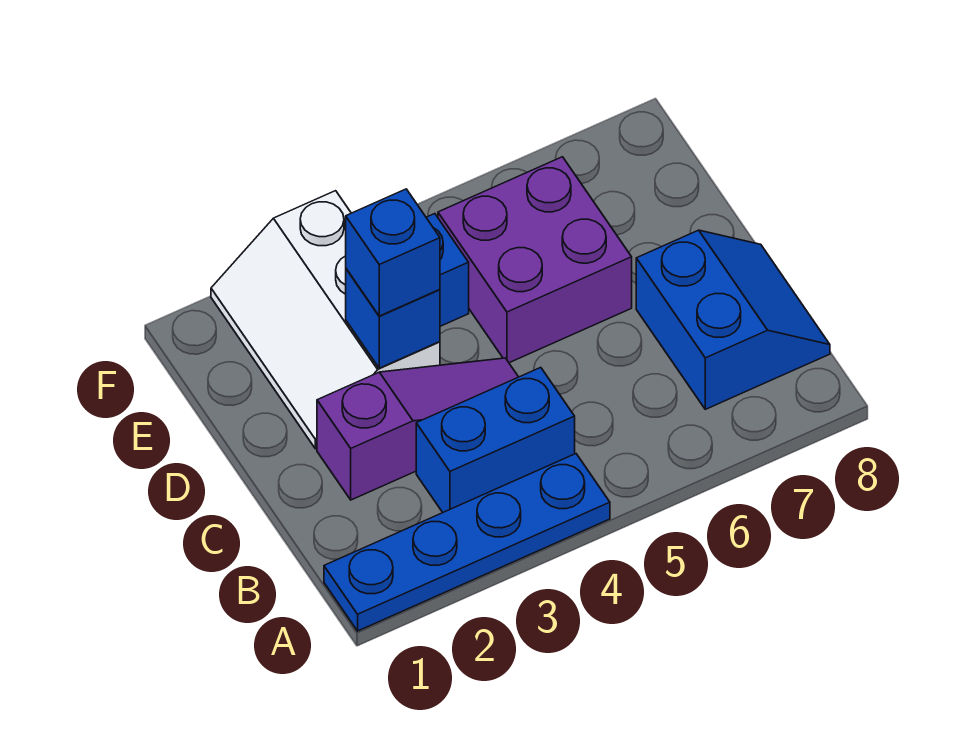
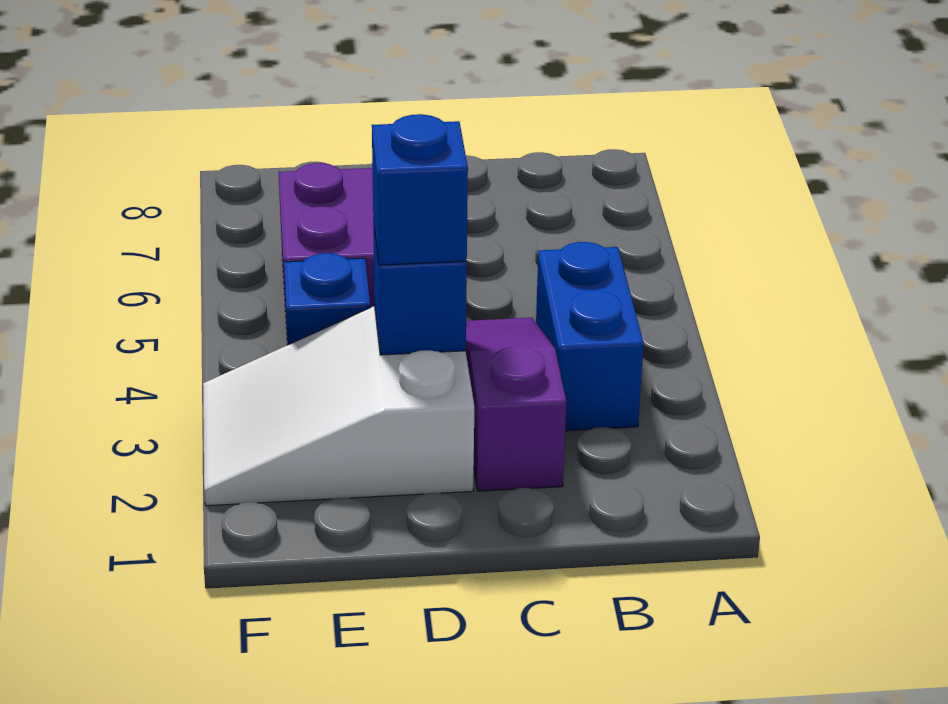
blue 1x4 plate [324,454,610,631] -> none
blue 2x2 slope [636,230,830,409] -> none
white 2x3 slope [211,191,440,449] -> white 2x3 slope turned to [203,307,474,506]

